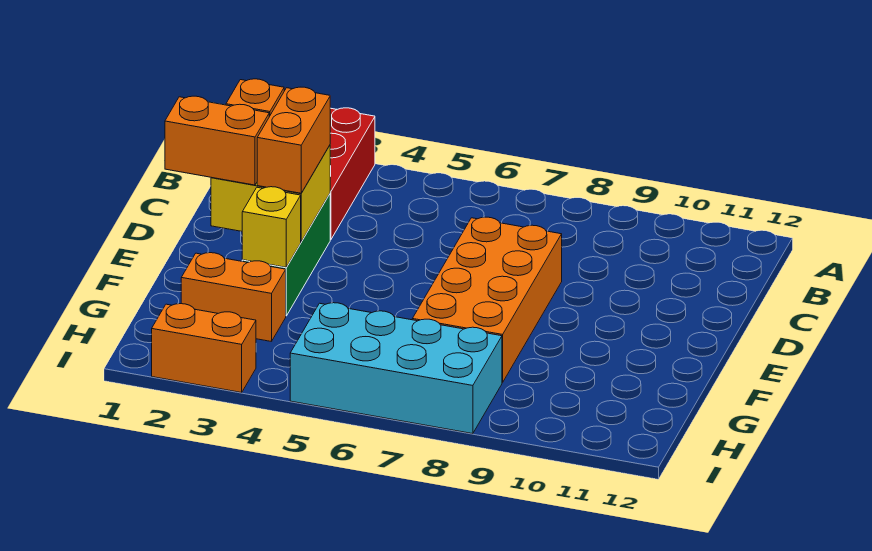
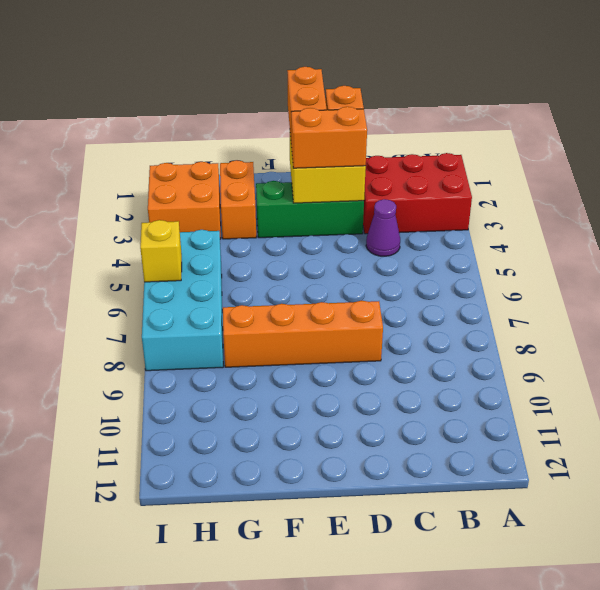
none -> purple 1x1 cone [366,199,400,256]
orange 2x4 brick [412,217,562,383] -> orange 1x4 brick [223,301,383,367]
yellow 1x1 brick [242,187,301,267] -> yellow 1x1 brick moved to [140,220,182,282]
orange 1x2 brick [152,304,256,393] -> orange 2x2 brick [148,162,221,239]

